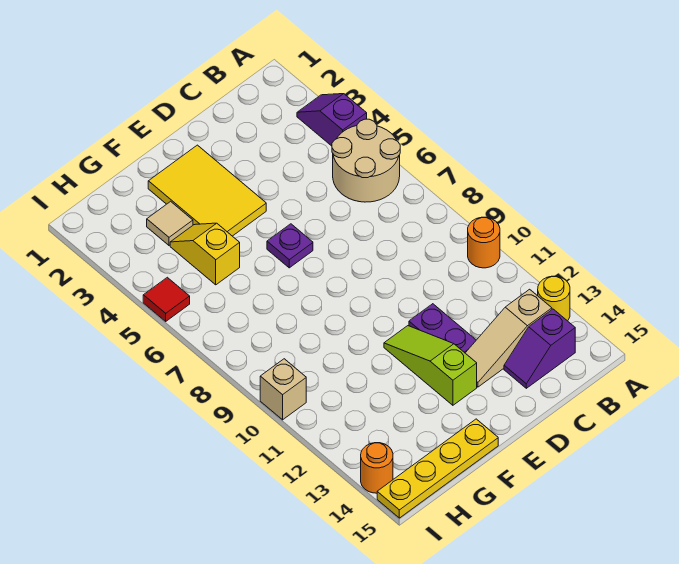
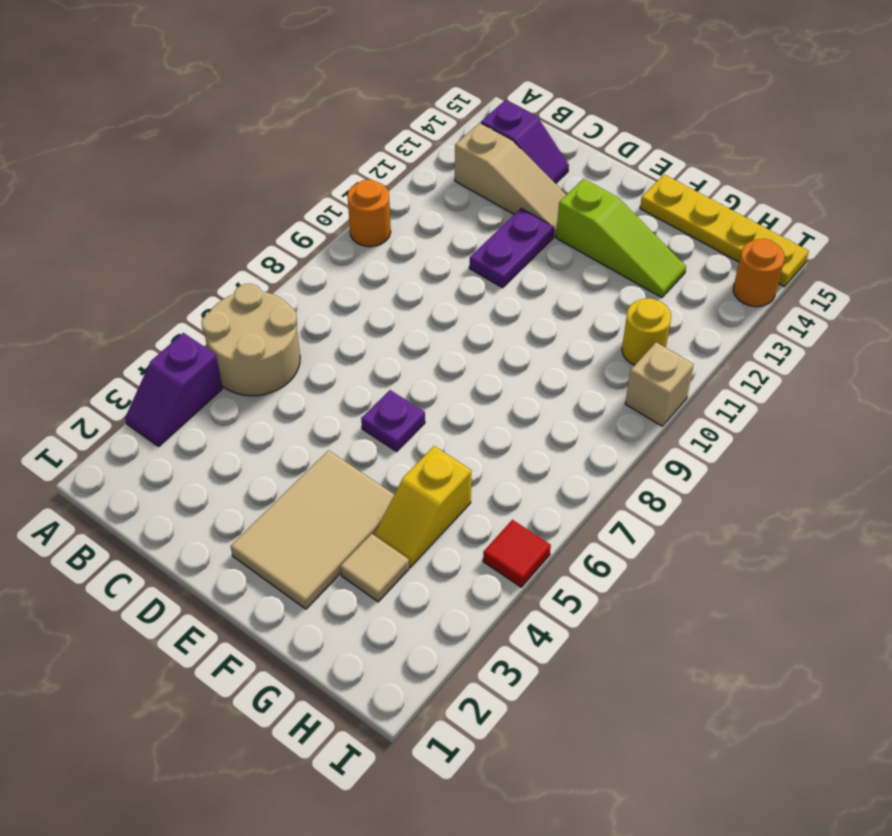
yellow 1x1 round brick [538,276,570,321] -> yellow 1x1 round brick moved to [622,298,671,365]
yellow 2x3 tile [148,145,266,236] -> tan 2x3 tile [231,450,394,609]
lime 1x3 slope [384,326,477,405] -> lime 1x3 slope turned to [556,179,686,298]

